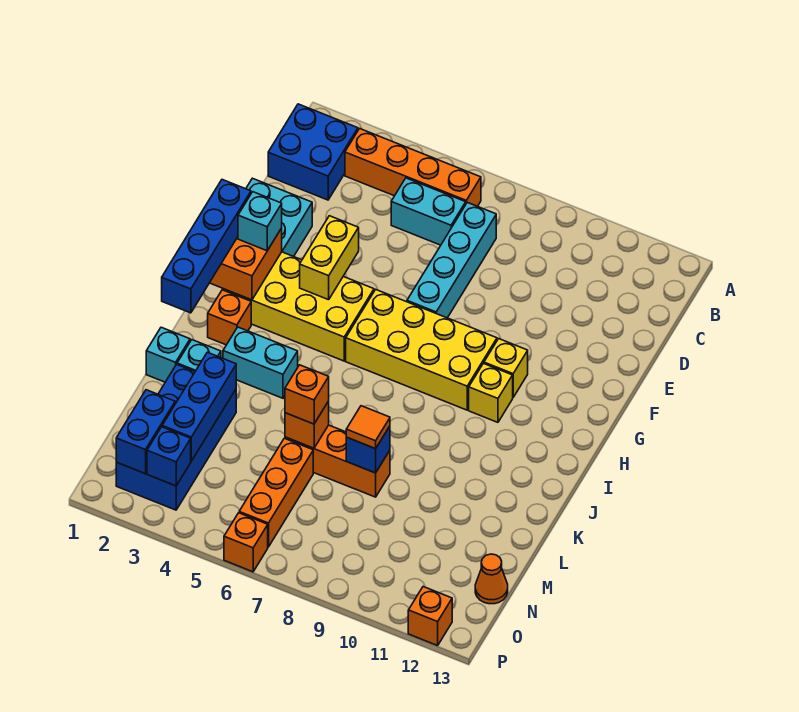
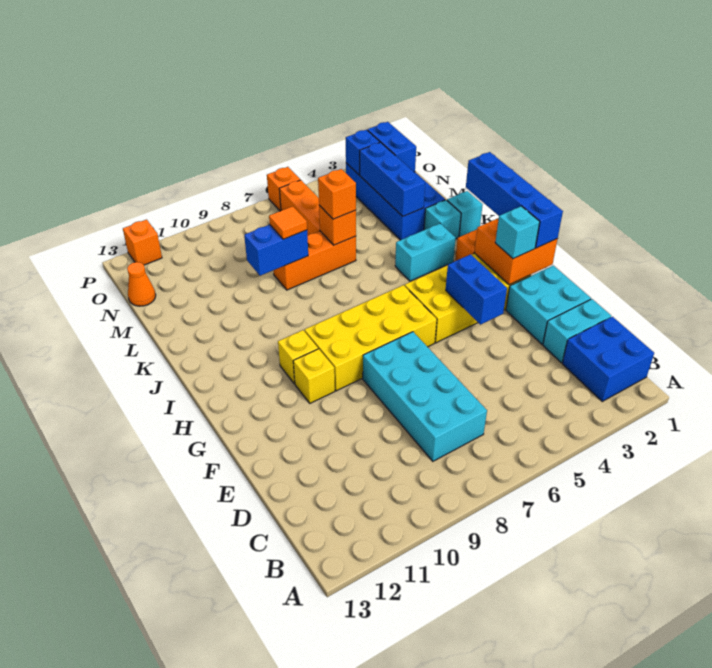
orange 1x4 brick [345,129,481,206] -> none
cyan 1x2 brick [391,178,466,245] -> cyan 1x2 brick moved to [543,299,611,363]
cyan 1x4 brick [407,202,496,318] -> cyan 2x4 brick [363,332,487,461]
yellow 1x2 brick [300,216,359,300] -> blue 1x2 brick [446,254,507,325]
blue 1x1 brick [346,426,390,473] -> blue 1x2 brick [244,225,308,276]

